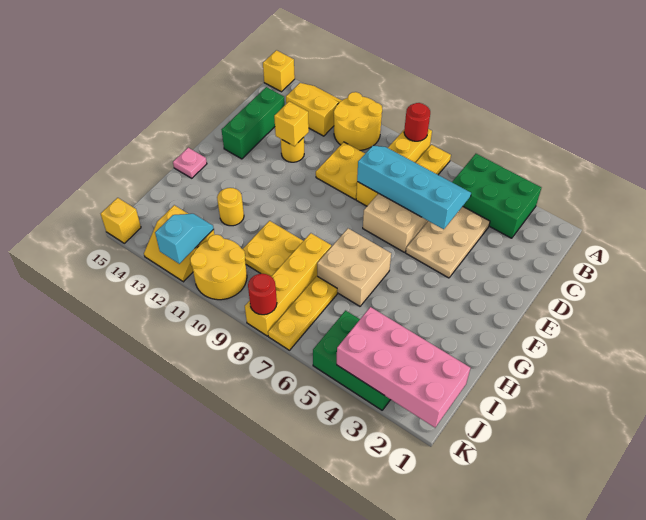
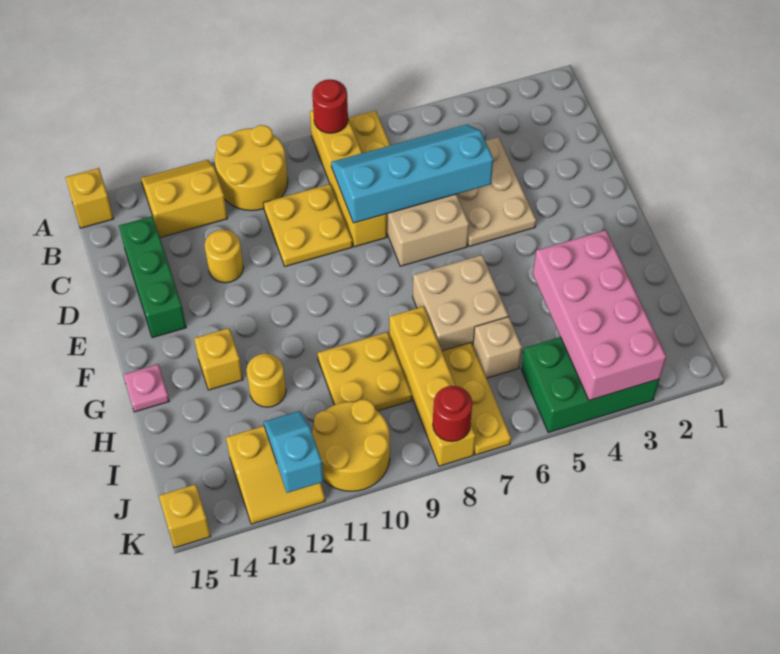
green 2x3 brick [452,154,541,238] -> none
yellow 1x1 brick [274,102,309,146] -> yellow 1x1 brick moved to [194,328,243,390]
none -> tan 1x1 brick [473,317,522,378]
pink 2x4 brick [337,307,470,427] -> pink 2x4 brick turned to [533,230,666,400]

